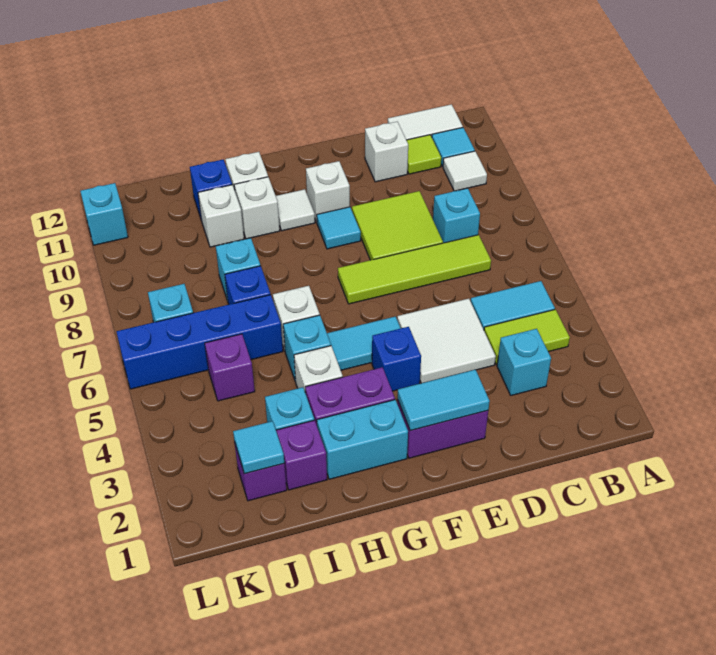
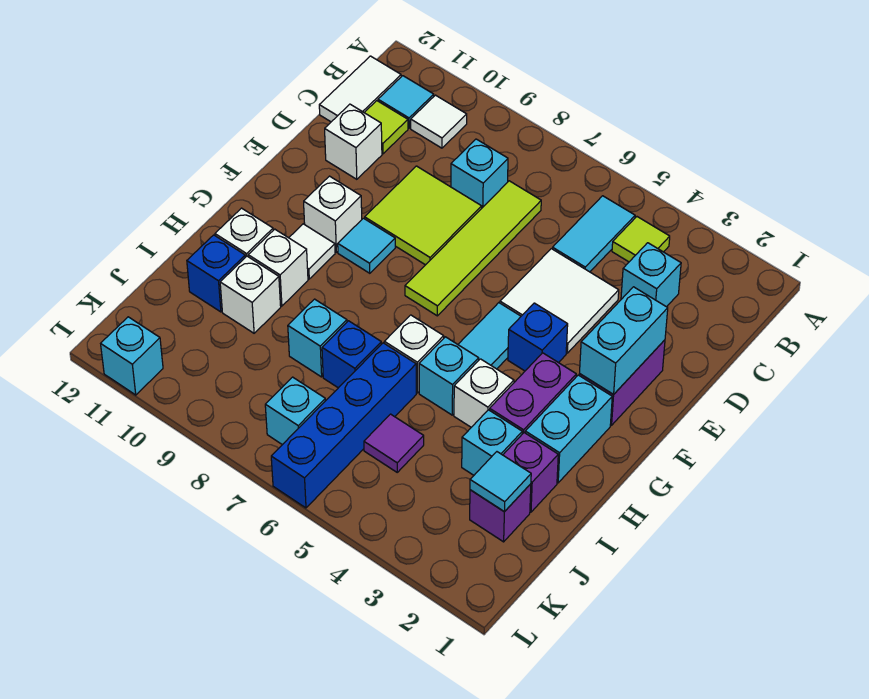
lime 1x2 tile [484,309,570,365] -> lime 1x1 tile [612,217,670,262]
cyan 1x2 tile [398,370,490,431] -> cyan 1x2 brick [580,287,668,395]
purple 1x1 brick [205,334,255,401] -> purple 1x1 tile [364,414,424,472]

